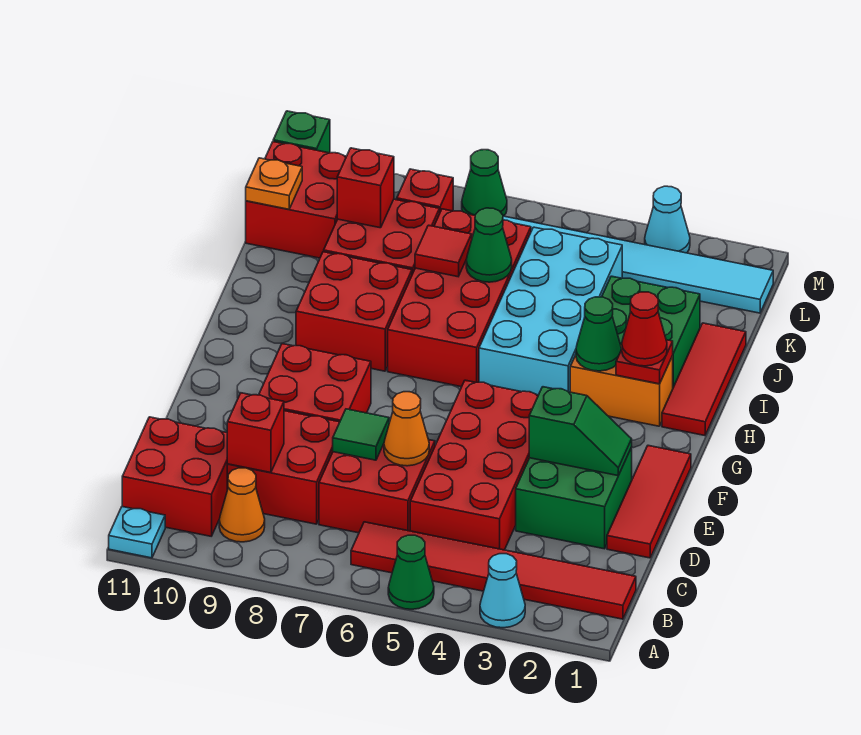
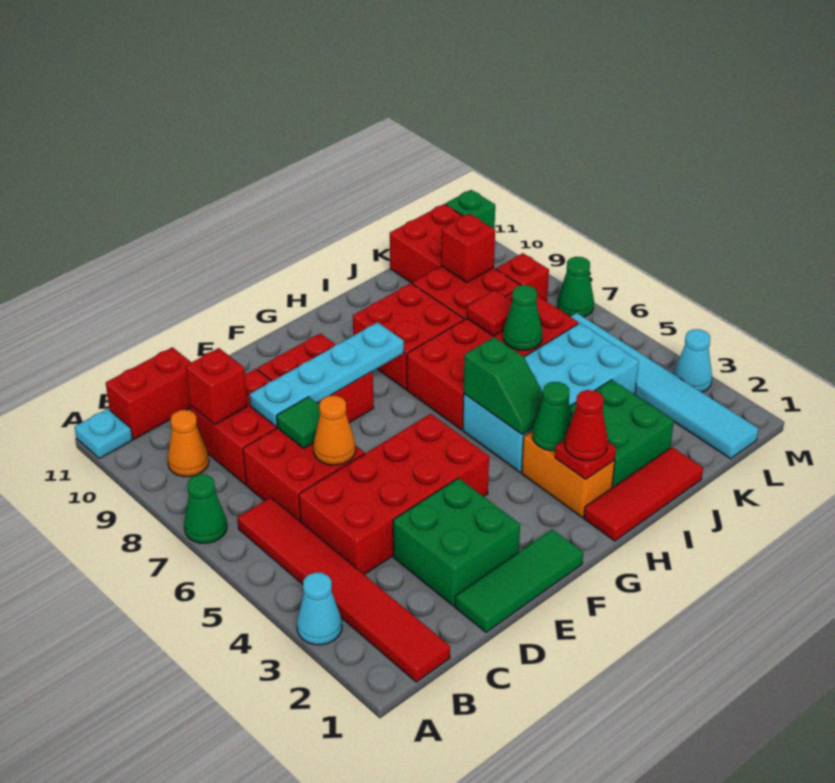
green 1x1 cone [388,535,434,609] -> green 1x1 cone moved to [184,474,227,543]
red 2x2 brick [122,417,227,536] -> red 1x2 brick [106,347,191,439]
red 1x3 tile [607,445,691,558] -> green 1x3 tile [455,529,583,632]
none -> cyan 1x4 plate [249,322,404,427]
green 1x2 slope [529,387,632,476] -> green 1x2 slope moved to [464,337,543,435]
orange 1x1 plate [246,158,302,209] -> none

